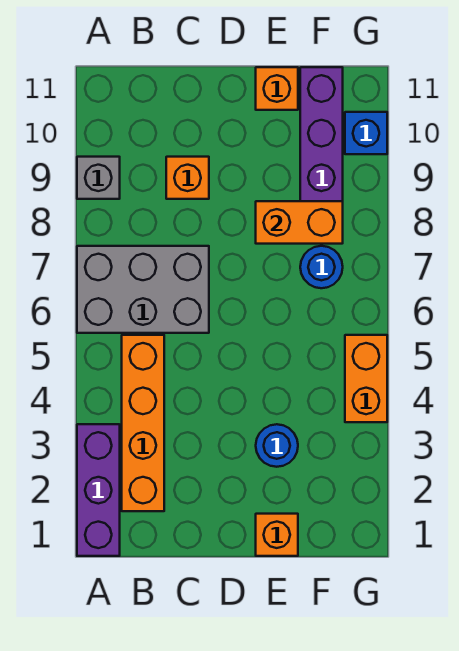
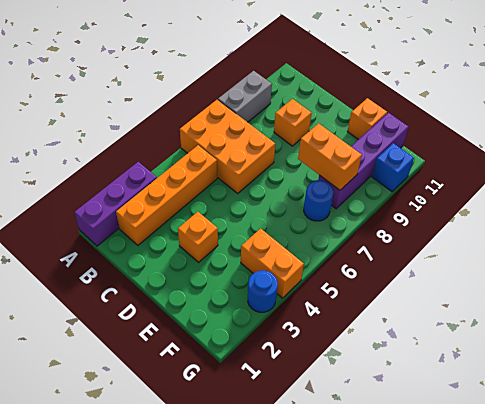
grey 2x3 brick [77,246,209,333] -> orange 2x3 brick [180,100,275,193]
grey 1x1 brick [77,157,120,199] -> grey 1x2 brick [218,71,272,122]
orange 1x1 brick [256,514,298,556] -> orange 1x1 brick moved to [178,212,218,262]
blue 1x1 round brick [256,424,298,467] -> blue 1x1 round brick moved to [248,271,278,312]
orange 1x2 brick [345,335,387,422] -> orange 1x2 brick turned to [241,228,304,298]

